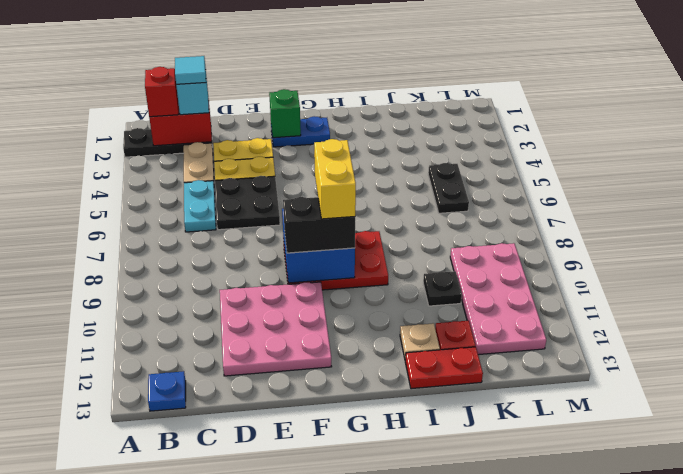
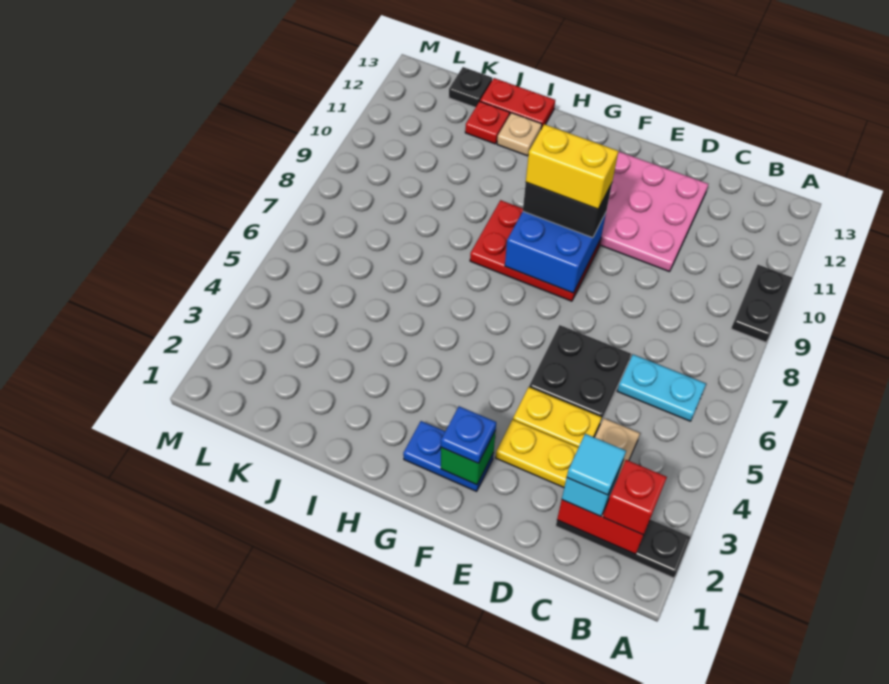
blue 1x1 plate [148,371,186,411] -> blue 1x1 plate moved to [441,406,496,463]
cyan 1x2 plate [184,180,216,232] -> cyan 1x2 plate turned to [617,355,706,421]
yellow 1x2 brick [314,139,356,219] -> yellow 1x2 brick turned to [526,124,618,209]
black 1x1 plate [423,271,462,306] -> black 1x1 plate moved to [449,67,492,108]
black 1x2 plate [428,163,469,213] -> black 1x2 plate moved to [731,265,792,342]
pink 2x4 plate [450,243,546,355] -> none

